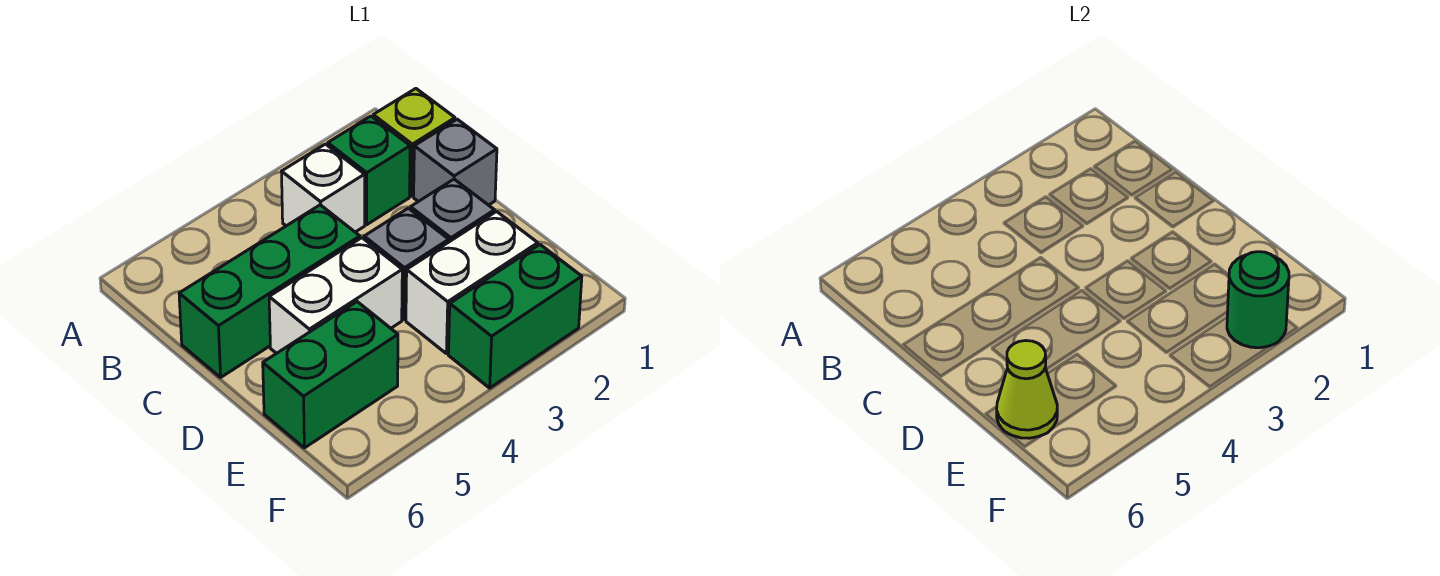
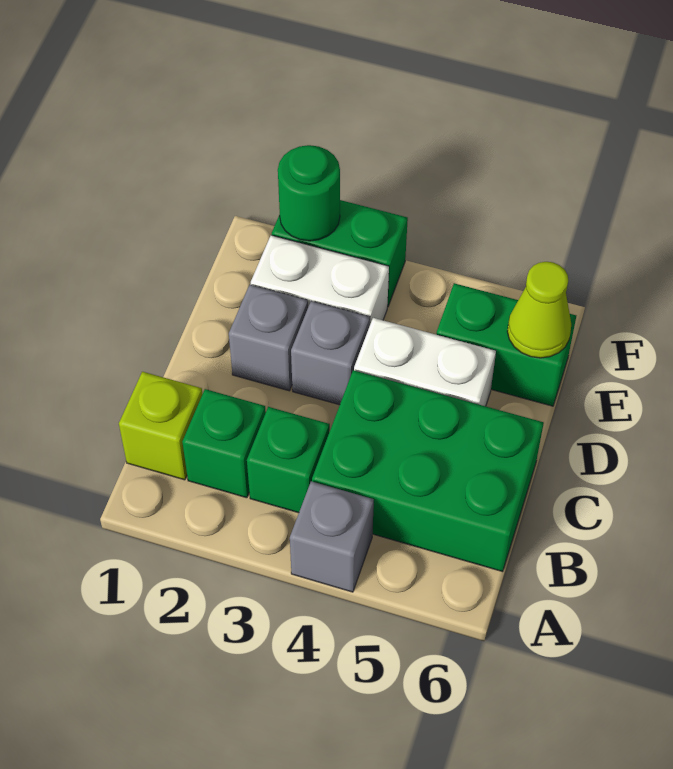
white 1x1 brick [282,144,365,232] -> green 1x1 brick [247,407,329,513]
grey 1x1 brick [414,119,497,205] -> grey 1x1 brick moved to [290,481,374,592]
green 1x3 brick [179,205,360,377] -> green 2x3 brick [312,370,544,572]

